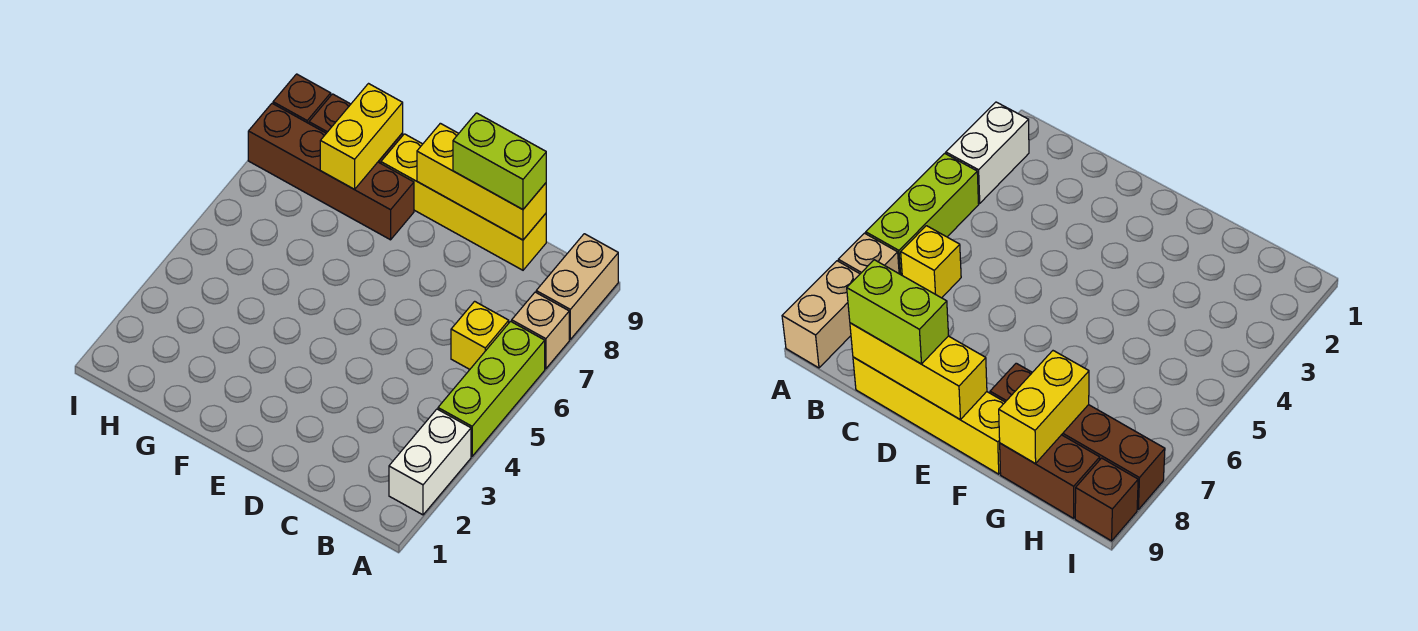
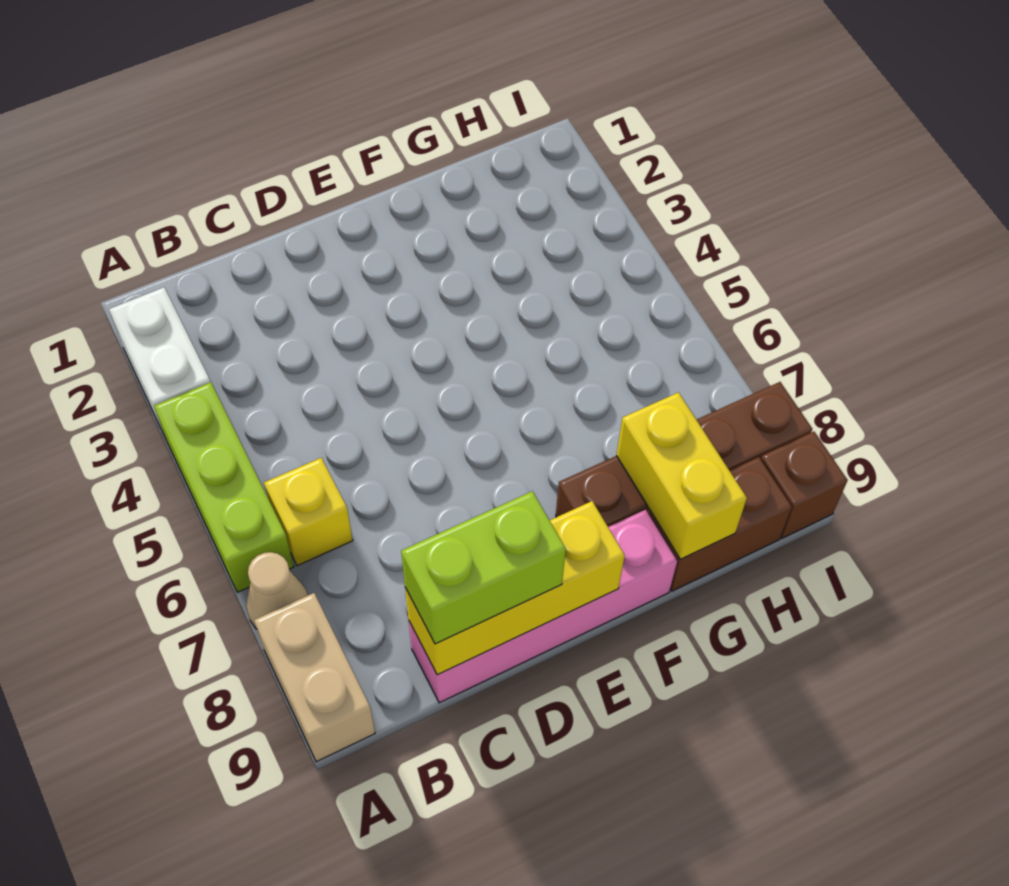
tan 1x1 brick [512,292,569,369] -> tan 1x1 cone [246,552,308,629]
yellow 1x4 brick [381,134,546,270] -> pink 1x4 brick [409,510,677,703]

